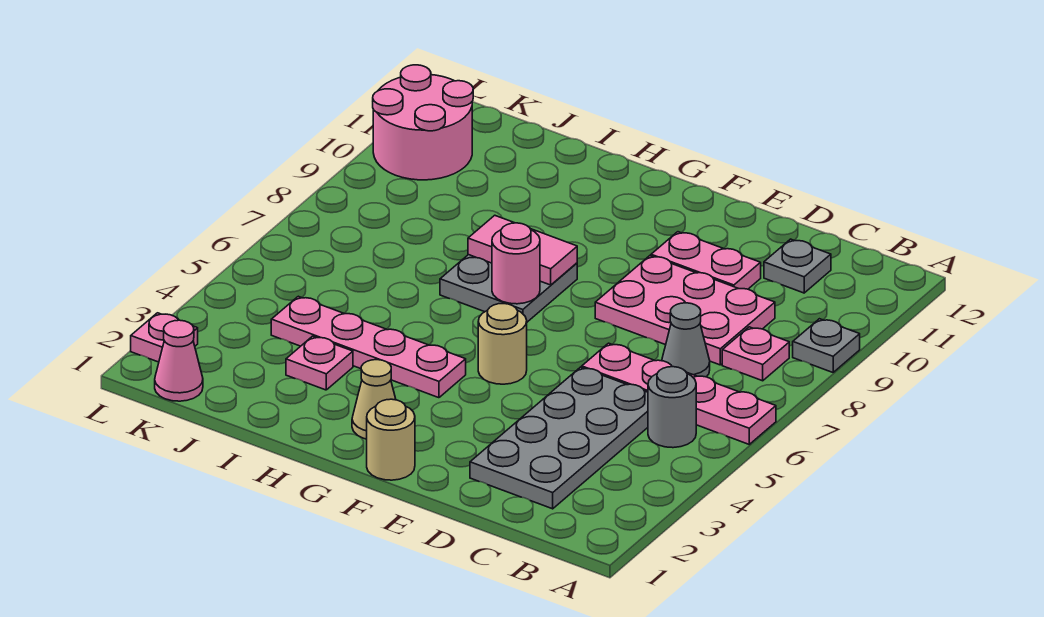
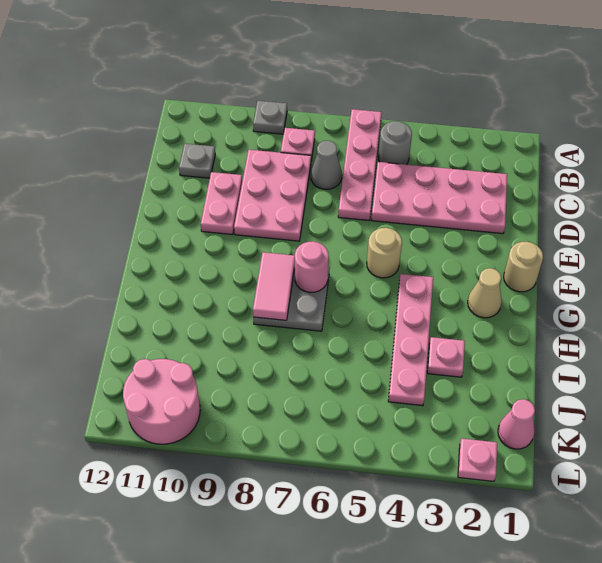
grey 2x4 plate [470,367,648,509] -> pink 2x4 plate [371,162,507,234]

